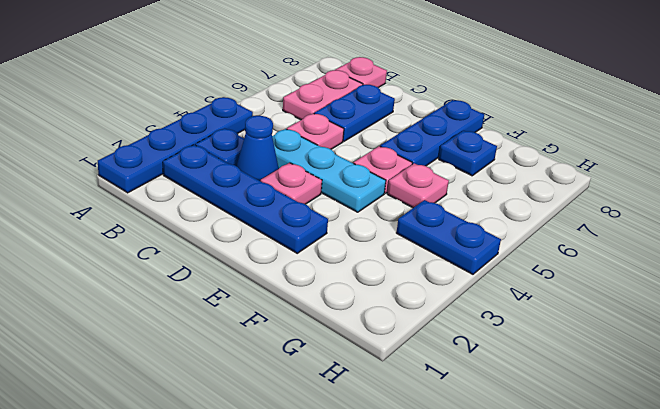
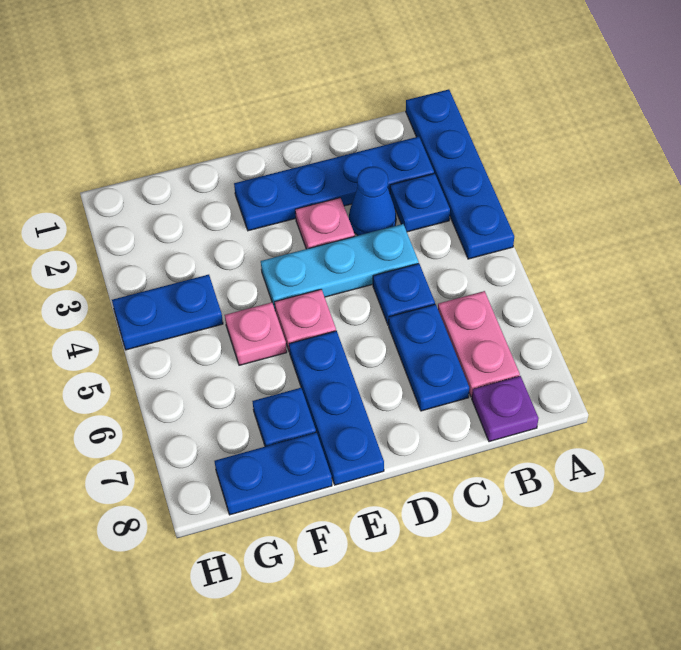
pink 1x1 plate [336,57,387,88] -> purple 1x1 plate [472,376,539,442]
pink 1x1 plate [287,113,344,149] -> blue 1x1 plate [373,263,435,325]
none -> blue 1x2 plate [214,432,332,515]

